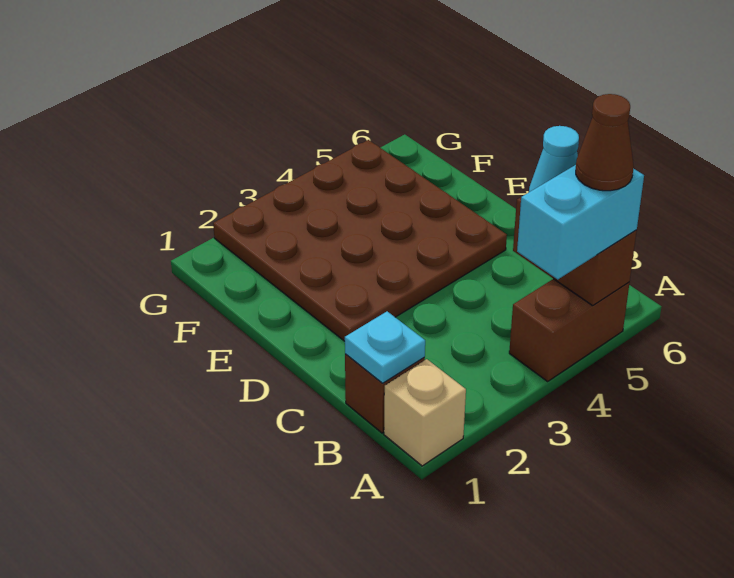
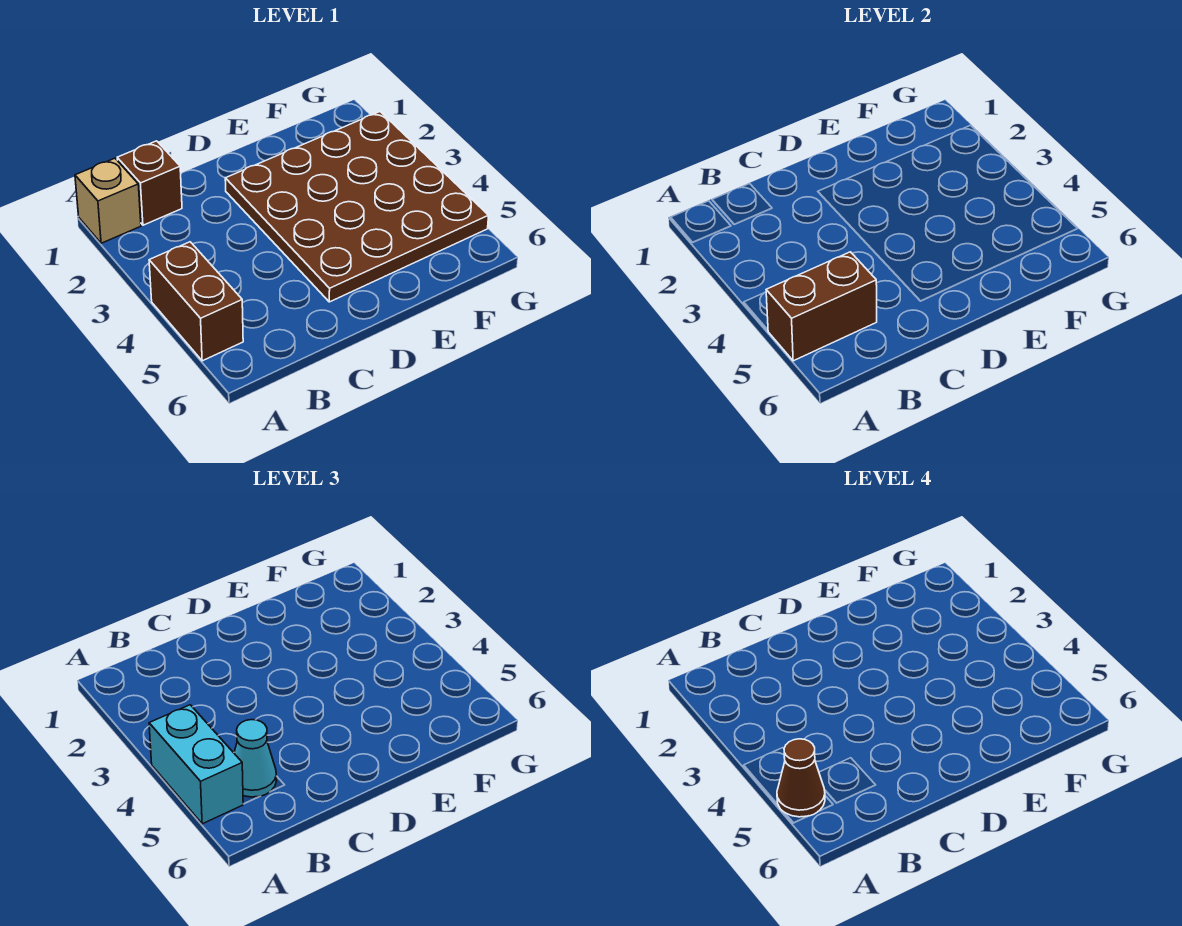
cyan 1x1 plate [345,311,425,383] -> none

